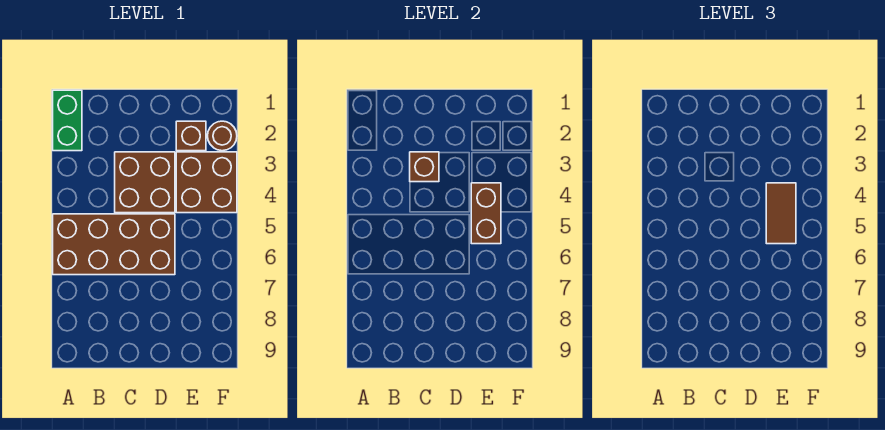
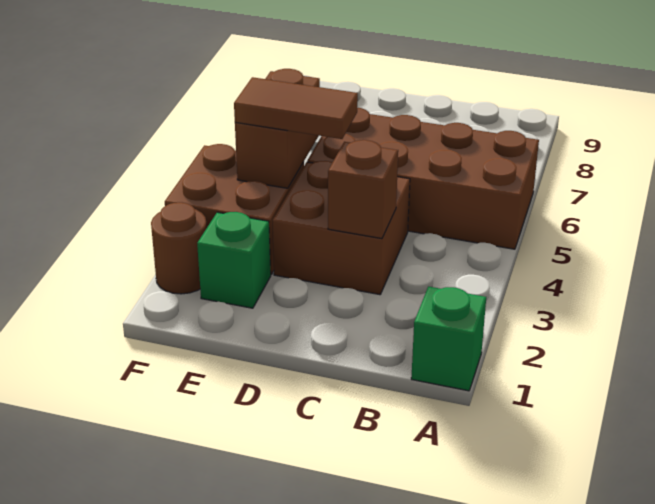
green 1x2 brick [53,90,82,151] -> green 1x1 brick [411,287,486,391]
brown 1x1 brick [176,121,206,151] -> green 1x1 brick [197,212,271,308]
brown 1x2 tile [766,183,796,244] -> brown 1x2 tile turned to [234,77,358,139]

